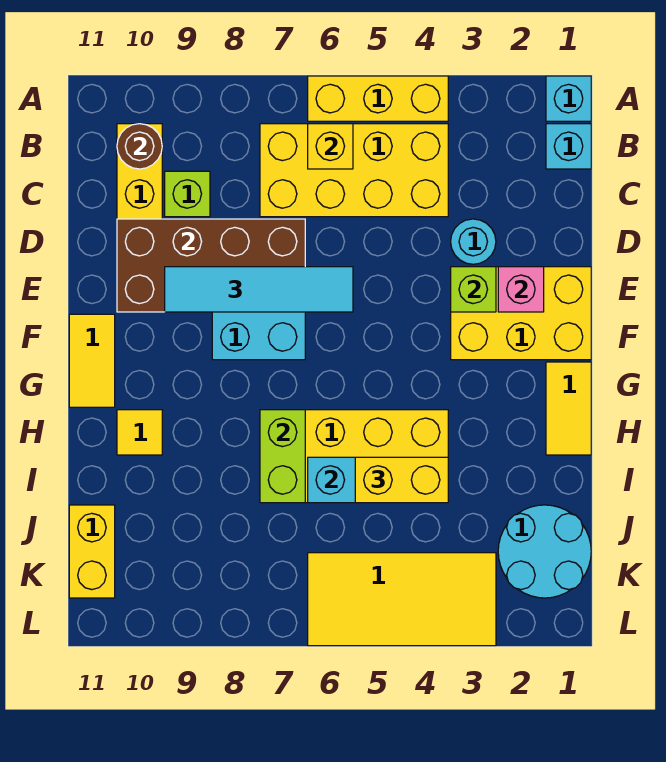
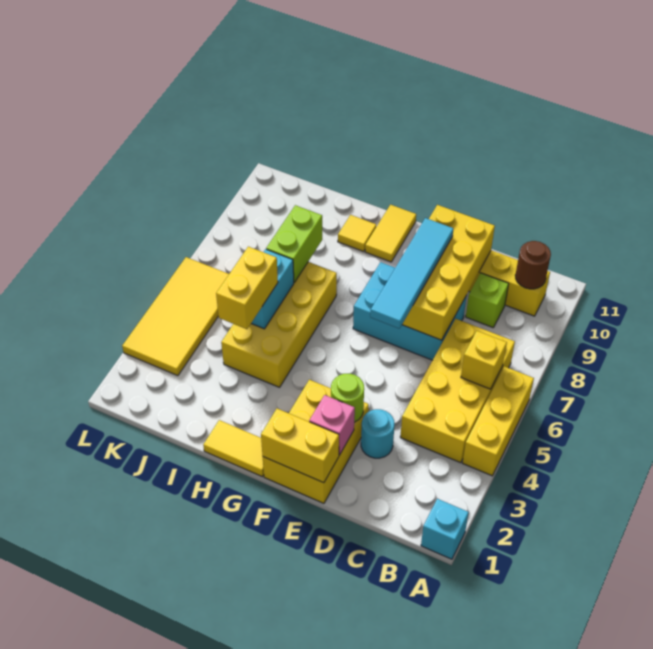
cyan 1x1 brick [546,124,591,169] -> none
brown 2x4 brick [117,219,305,312] -> yellow 2x4 brick [402,205,495,340]
lime 1x1 brick [451,267,496,312] -> lime 1x1 round brick [331,374,364,422]
yellow 1x2 tile [69,314,115,407] -> yellow 1x2 tile turned to [365,205,416,262]
lime 1x2 brick [260,410,305,503] -> lime 1x2 brick turned to [266,205,322,283]
cyan 2x2 round brick [498,505,591,598] -> none
yellow 1x2 brick [69,505,115,598] -> yellow 1x2 brick moved to [261,408,339,483]

